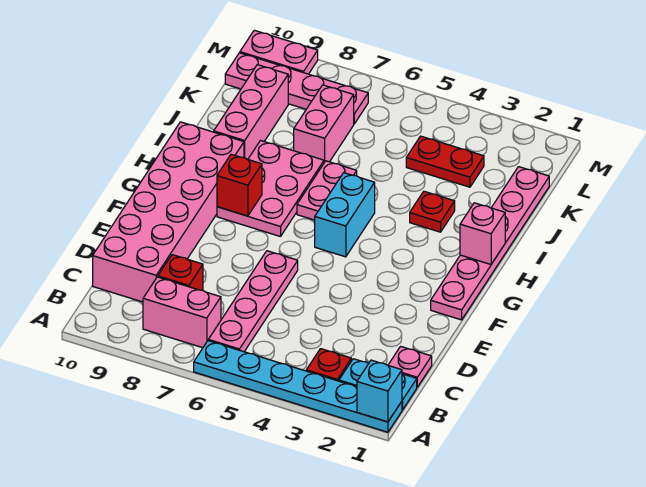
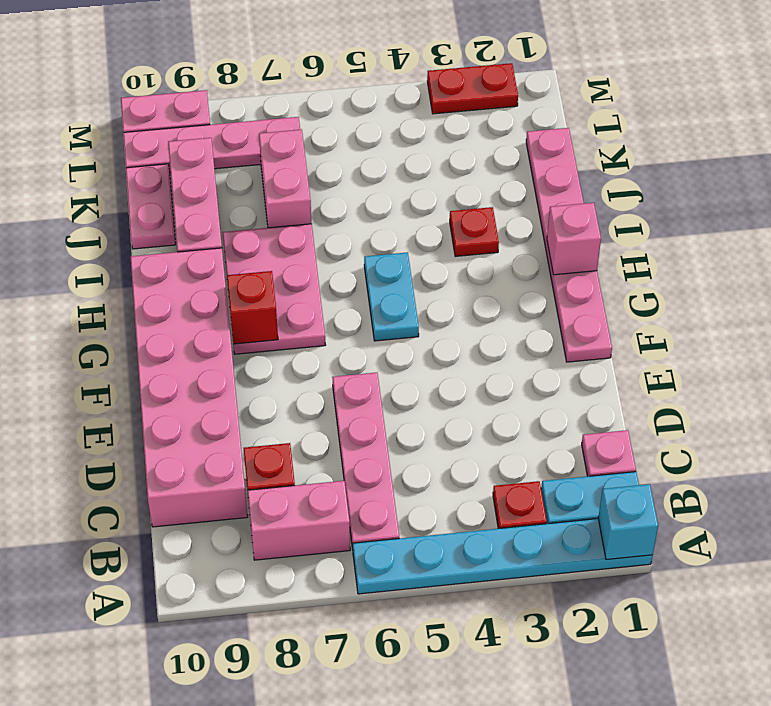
cyan 1x2 brick [315,173,375,257] -> cyan 1x2 plate [364,252,419,341]
pink 1x2 plate [297,161,357,220] -> pink 1x2 plate moved to [126,164,176,249]
red 1x2 plate [406,136,484,187] -> red 1x2 plate moved to [427,63,518,114]

